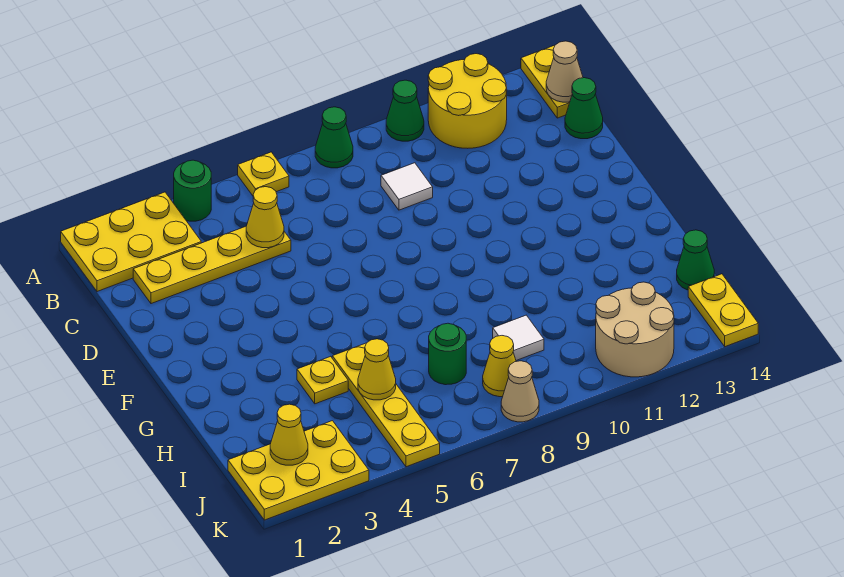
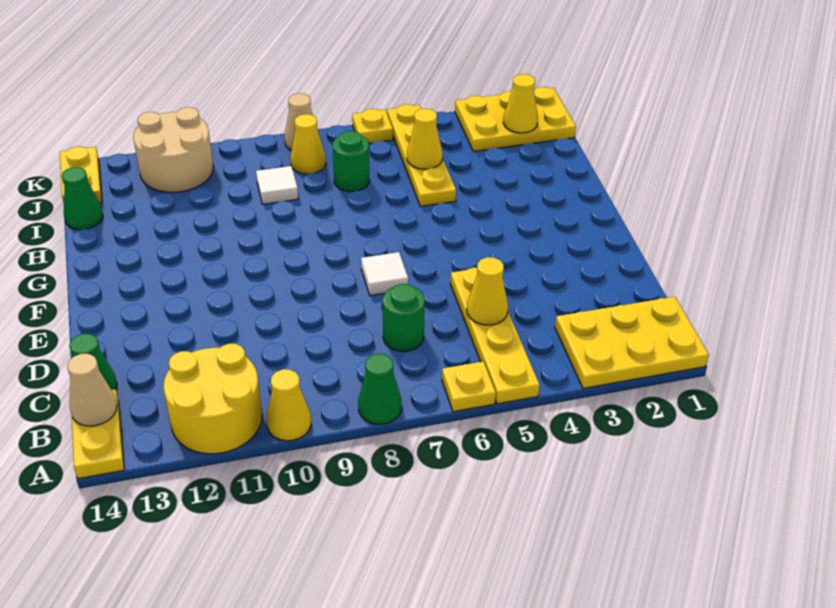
green 1x1 round brick [174,160,211,221] -> green 1x1 round brick moved to [383,284,425,351]
green 1x1 cone [386,80,424,141] -> yellow 1x1 cone [267,369,311,441]
yellow 1x4 plate [133,226,291,304] -> yellow 1x4 plate turned to [450,268,540,404]
white 1x1 tile [381,163,433,210] -> white 1x1 tile moved to [361,252,408,295]
yellow 1x1 plate [297,356,348,404] -> yellow 1x1 plate moved to [352,109,393,143]

